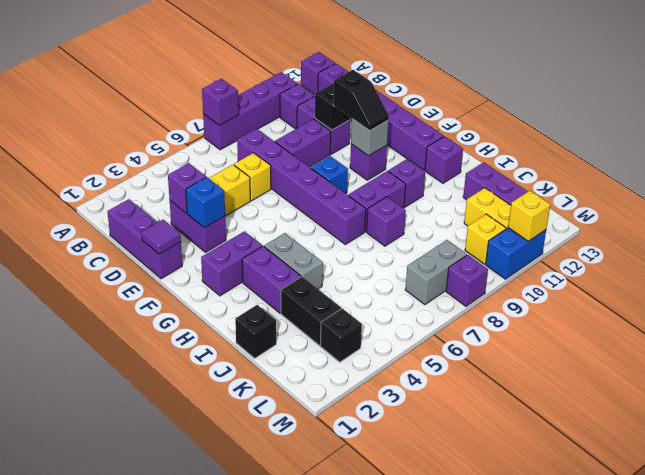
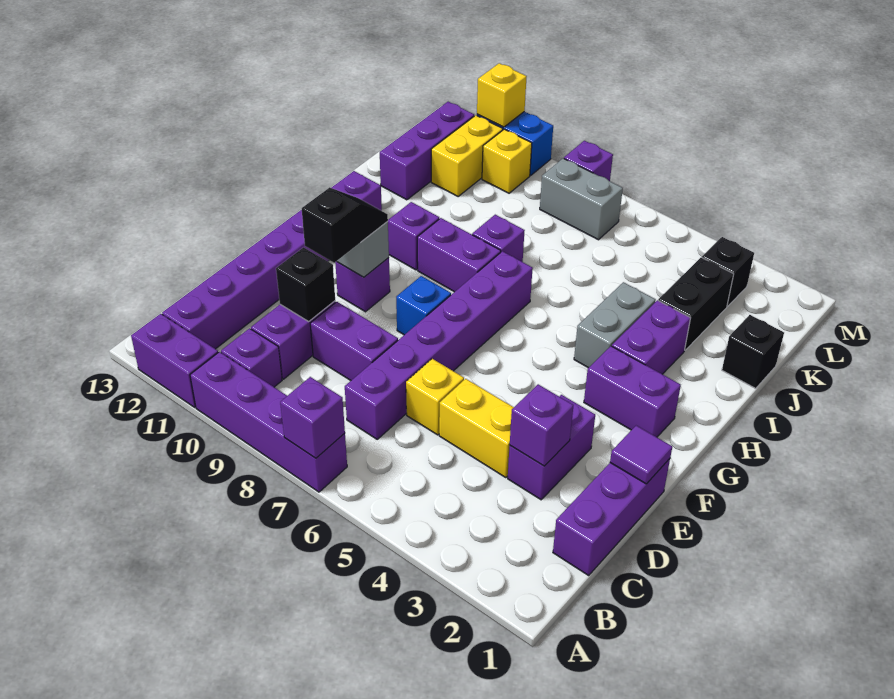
purple 1x1 brick [301,52,335,95] -> purple 1x2 brick [131,314,218,407]
blue 1x1 brick [186,177,225,228] -> none

